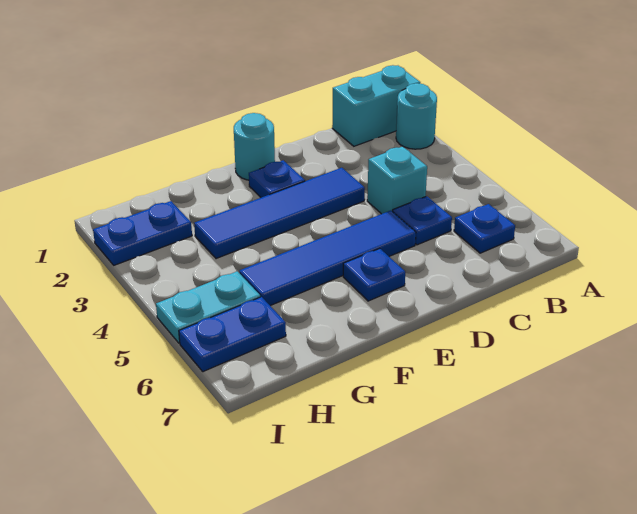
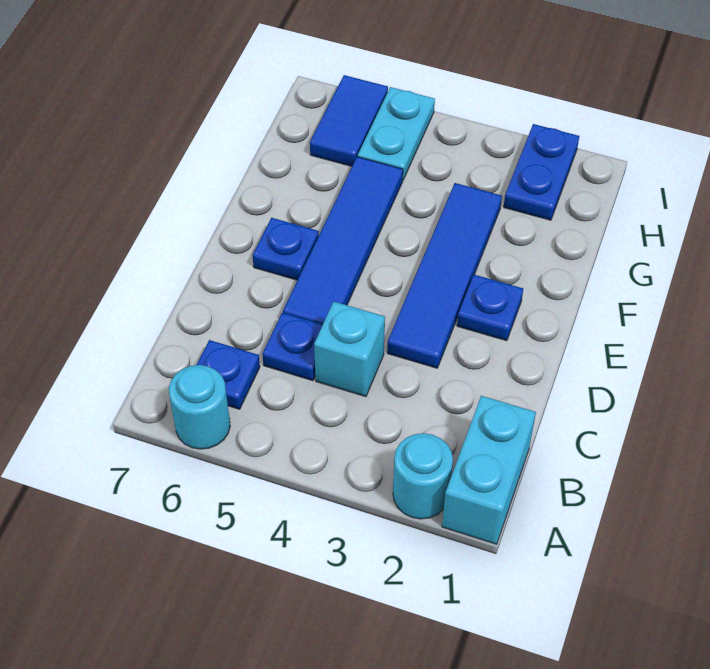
cyan 1x1 round brick [234,113,275,180] -> cyan 1x1 round brick moved to [169,365,230,449]
blue 1x2 plate [179,297,286,372] -> blue 1x2 tile [310,75,388,166]

